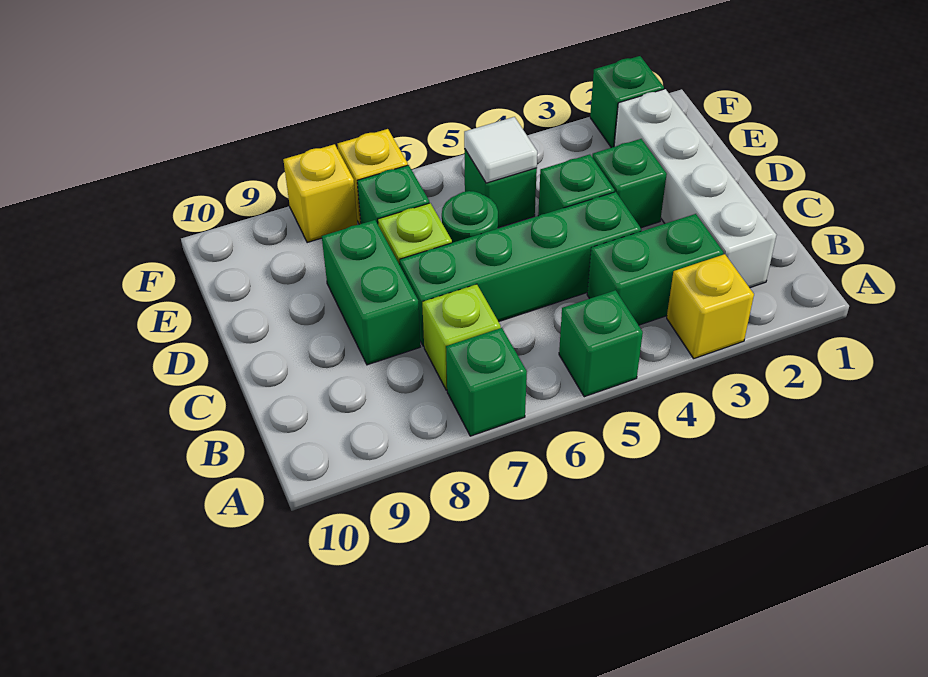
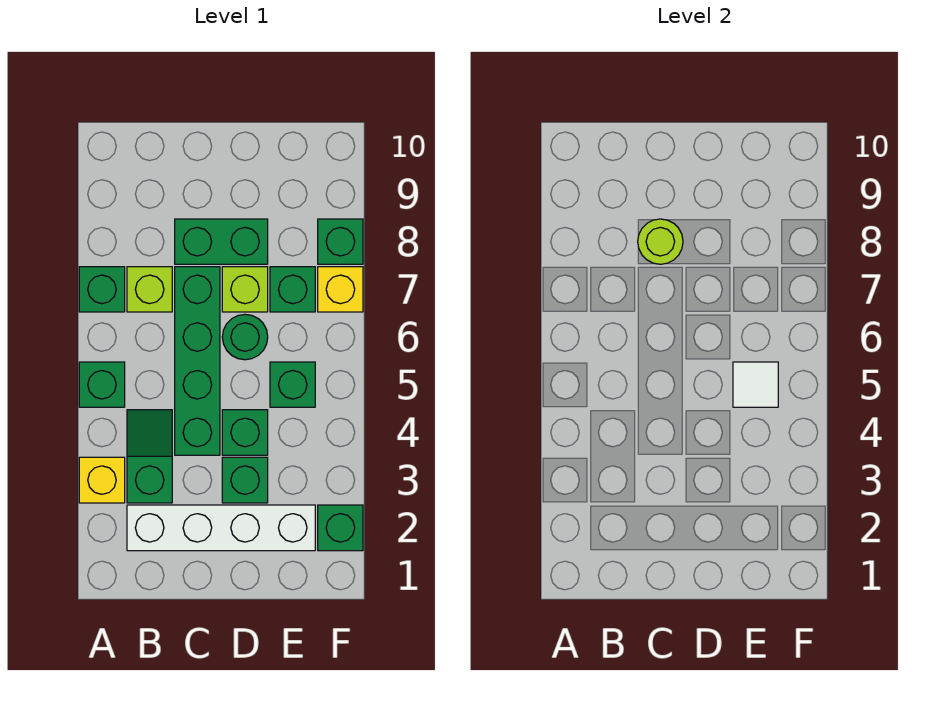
green 1x2 brick [587,214,724,325] -> green 1x2 slope [127,410,172,503]
none -> lime 1x1 round brick [638,219,683,264]
yellow 1x1 brick [283,144,358,243] -> green 1x1 brick [318,219,363,264]

